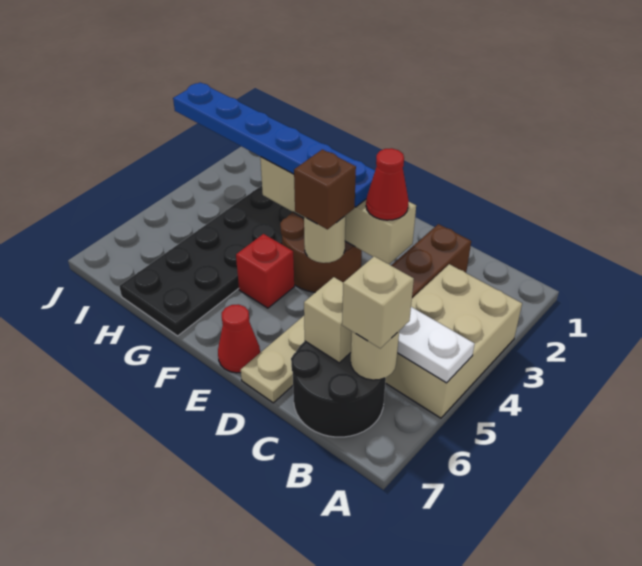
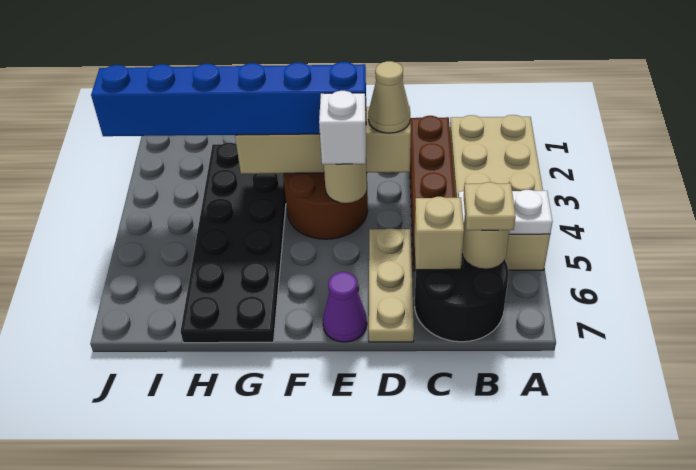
tan 2x3 brick [385,264,522,418] -> tan 2x4 brick [450,115,550,270]
tan 1x1 brick [342,256,414,348] -> tan 1x1 plate [464,182,515,230]
red 1x1 cone [366,148,409,220] -> tan 1x1 cone [368,61,410,133]
blue 1x6 plate [173,83,375,207] -> blue 1x6 brick [91,62,366,136]
brown 1x1 brick [294,149,356,229] -> white 1x1 brick [319,91,366,164]
red 1x1 cone [218,304,260,373] -> purple 1x1 cone [323,272,367,342]
red 1x1 brick [236,234,294,308] -> none

